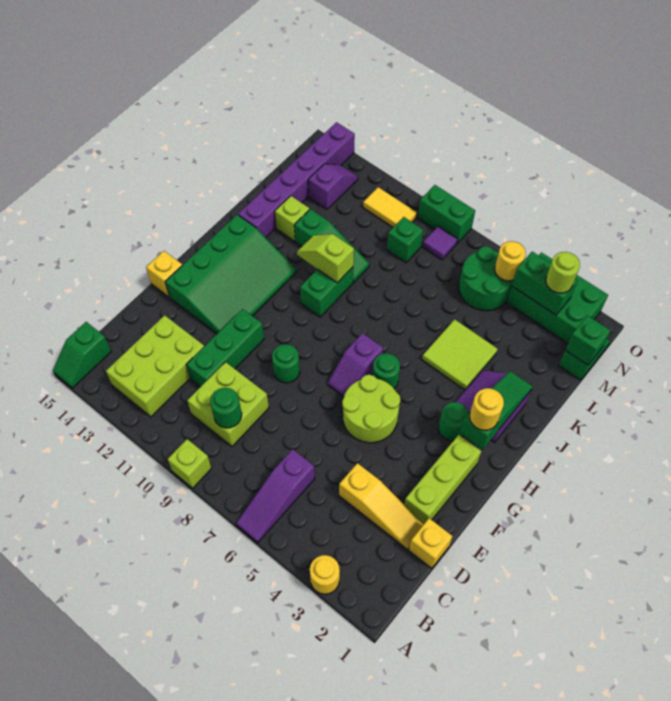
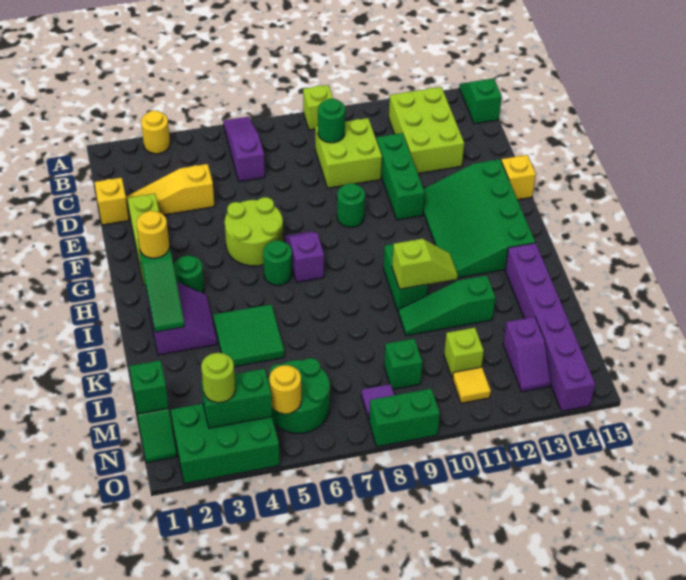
lime 2x2 tile [422,319,497,390] -> green 2x2 tile [213,304,284,367]
lime 1x1 brick [275,196,310,241] -> lime 1x1 brick moved to [444,328,484,378]
yellow 1x2 tile [363,187,417,227] -> yellow 1x1 tile [453,367,491,403]

